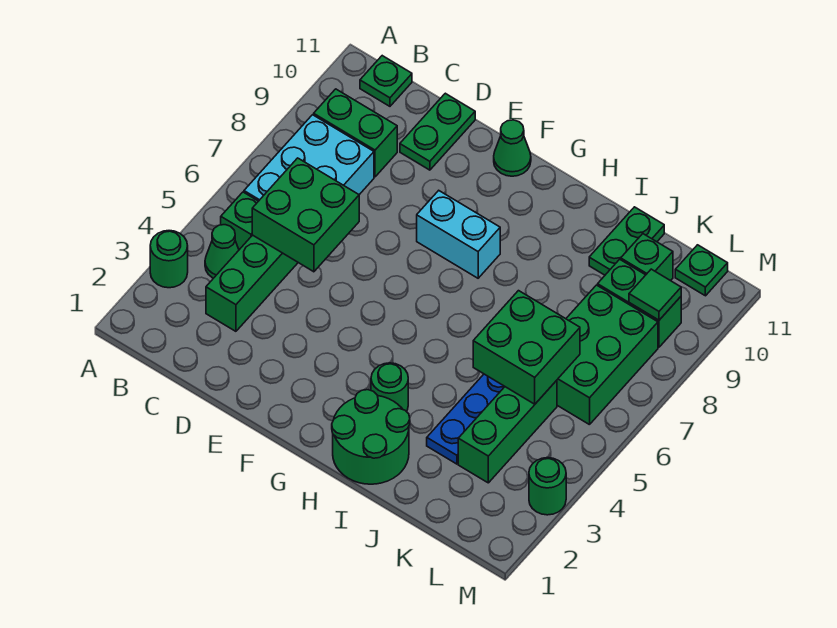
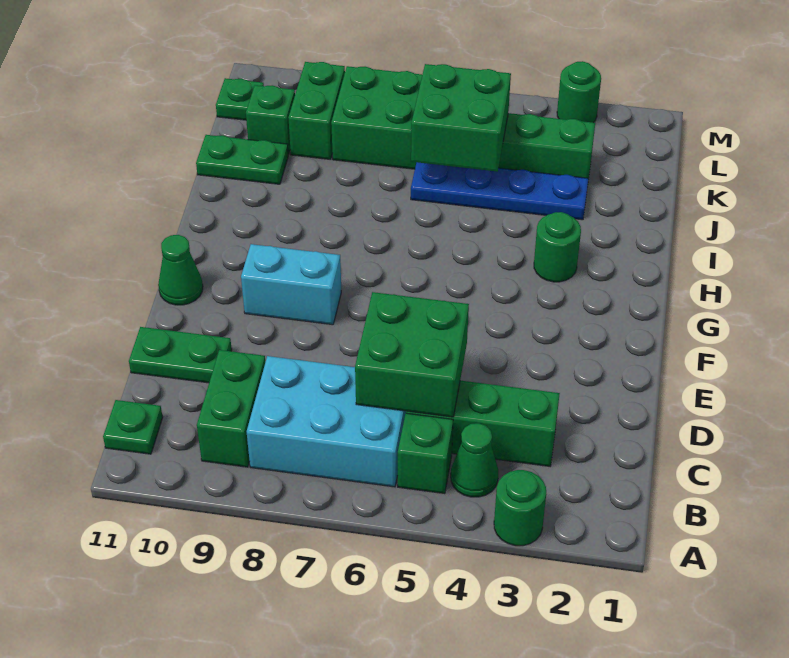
cyan 1x2 brick [417,191,500,278] -> cyan 1x2 brick turned to [241,244,341,325]
green 2x2 round brick [332,390,410,484] -> none
green 1x1 tile [629,269,681,320] -> none

